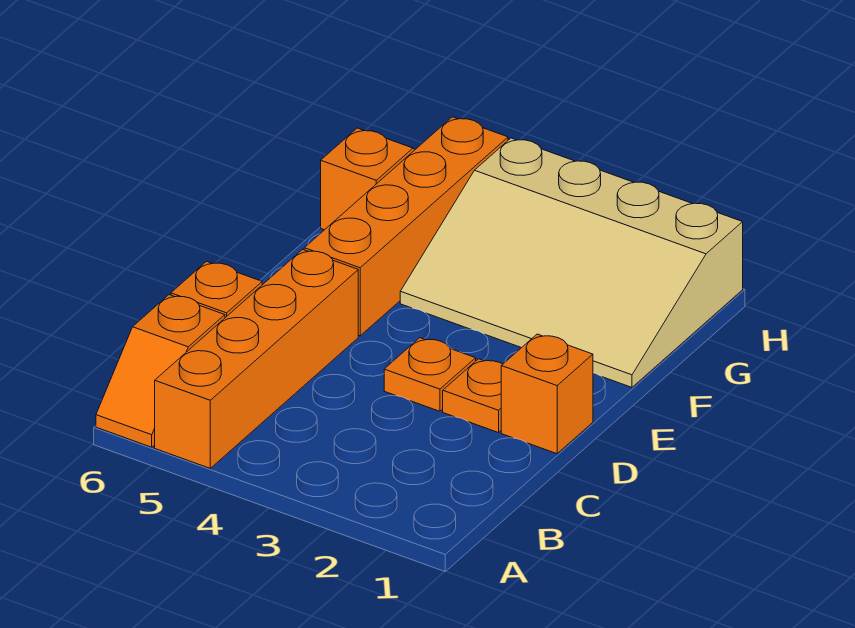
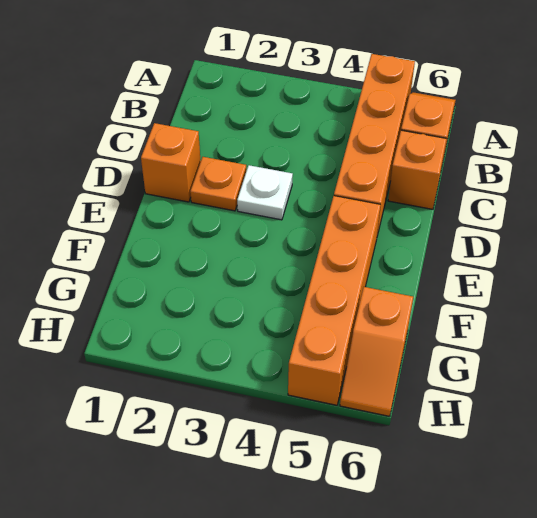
orange 1x1 plate [384,338,476,411] -> white 1x1 plate [237,165,293,220]
tan 3x4 slope [400,138,743,387] -> none

